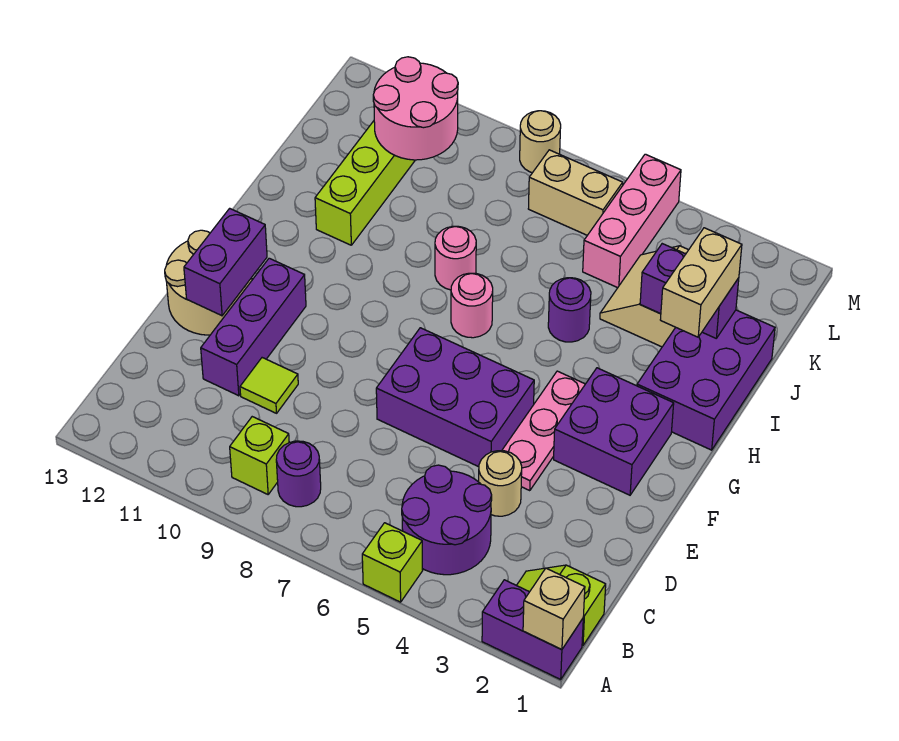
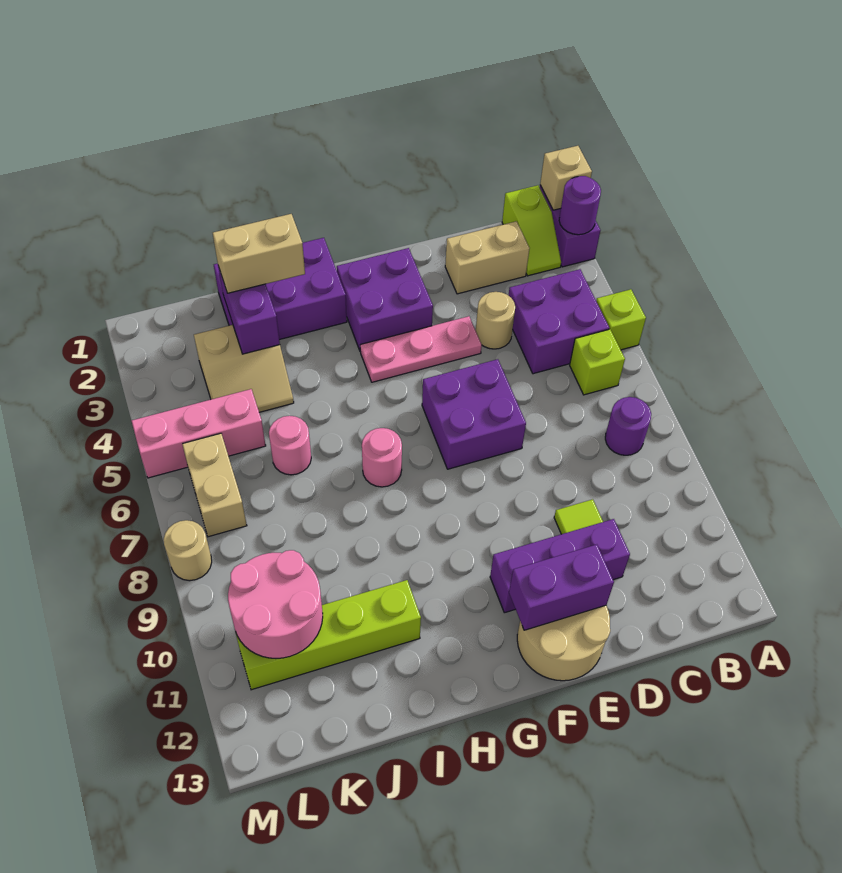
purple 2x2 round brick [402,465,492,575] -> purple 2x2 brick [508,269,609,374]
lime 1x1 brick [230,417,289,494] -> lime 1x1 brick moved to [570,329,625,395]
none -> tan 1x2 brick [445,221,530,294]
purple 2x3 brick [376,328,534,467] -> purple 2x2 brick [422,359,526,469]
purple 1x1 round brick [548,278,591,342] -> purple 1x1 round brick moved to [559,176,601,235]
pink 1x1 round brick [435,226,476,290] -> pink 1x1 round brick moved to [269,416,311,475]

